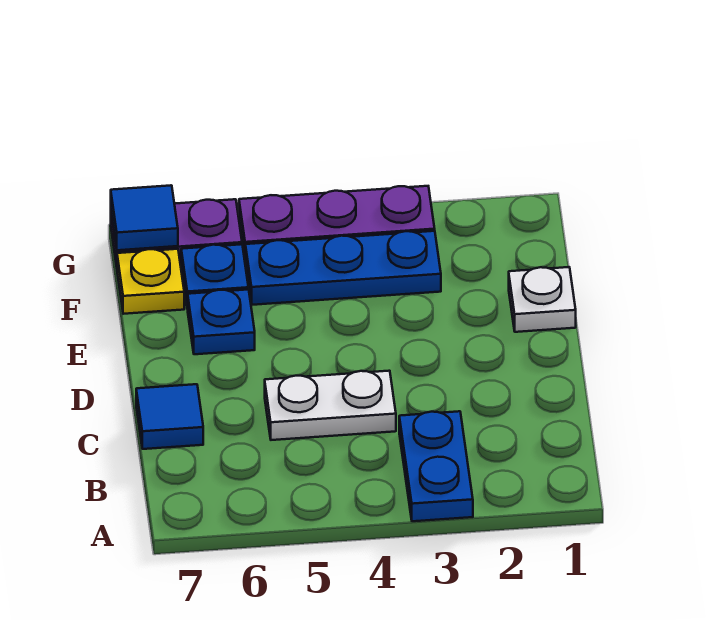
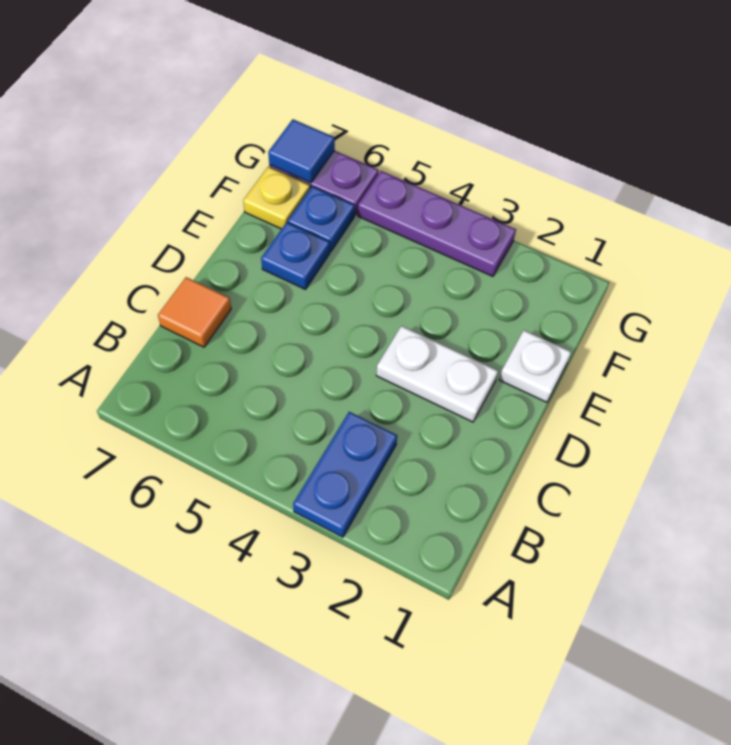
white 1x2 plate [265,371,396,440] -> white 1x2 plate moved to [376,326,498,422]
blue 1x1 tile [136,384,203,449] -> orange 1x1 tile [158,277,231,347]
blue 1x3 plate [245,231,441,305] -> none

